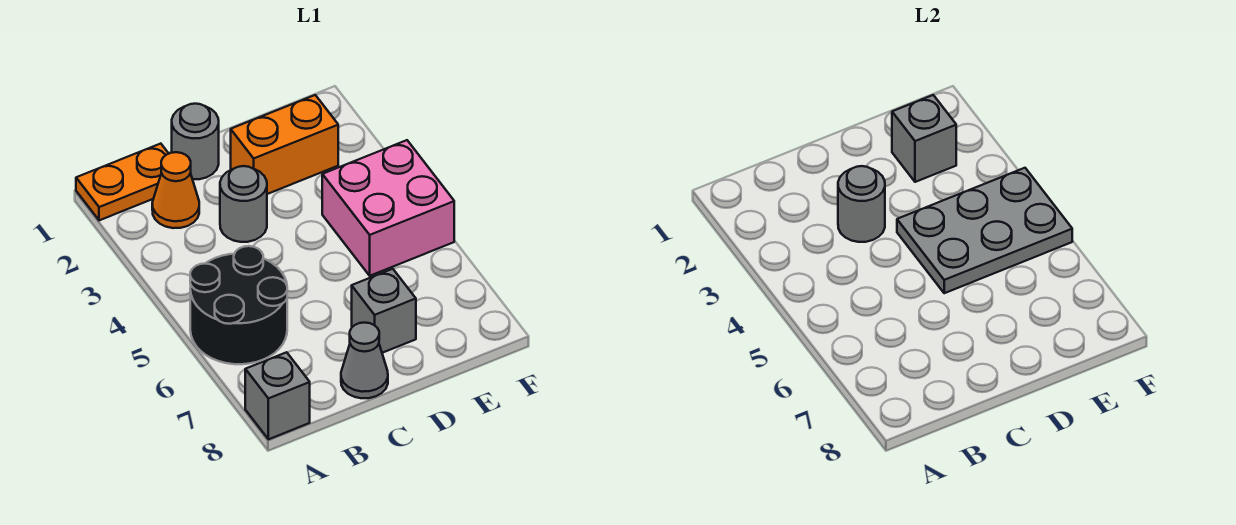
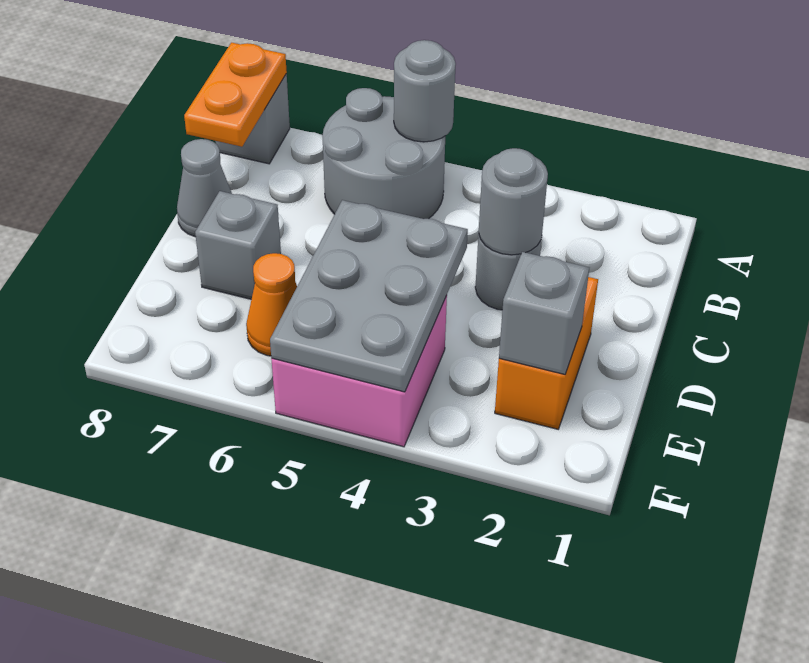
orange 1x2 plate [76,144,169,220] -> orange 1x2 plate moved to [184,43,287,147]
black 2x2 round brick [190,246,287,364] -> grey 2x2 round brick [322,88,445,219]
orange 1x1 cone [152,152,199,228] -> orange 1x1 cone moved to [246,253,297,356]
grey 1x1 round brick [172,104,219,179] -> grey 1x1 round brick moved to [394,40,456,142]

